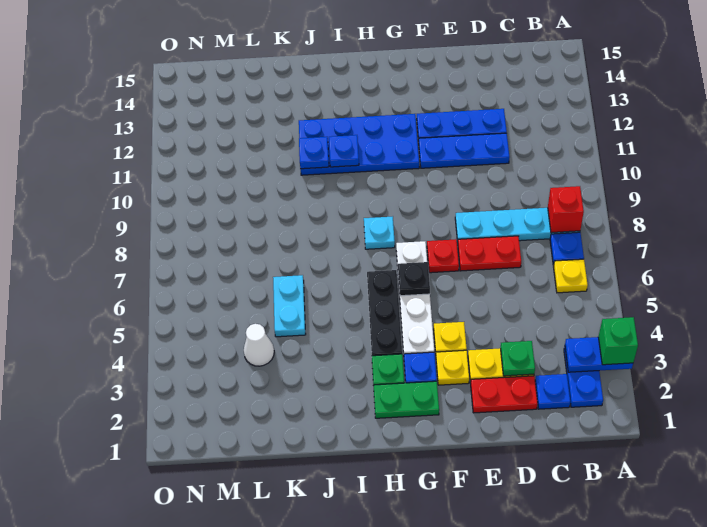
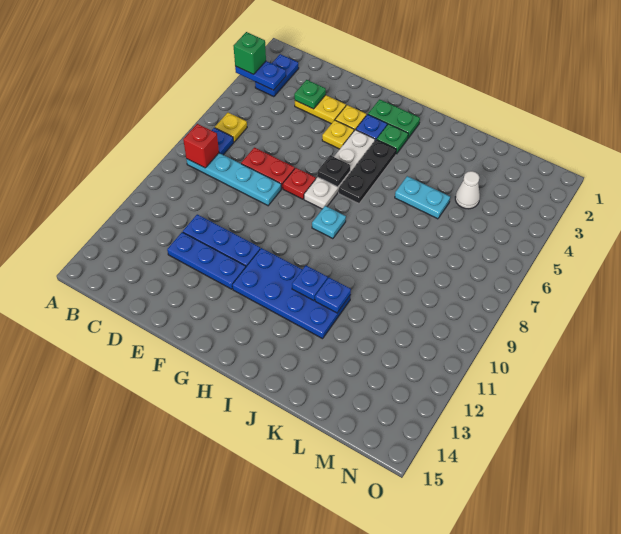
blue 1x1 plate [535,374,570,409] -> none
red 1x2 plate [471,376,538,413] -> none
cyan 1x2 plate [273,275,306,337] -> cyan 1x2 plate turned to [395,176,450,219]

